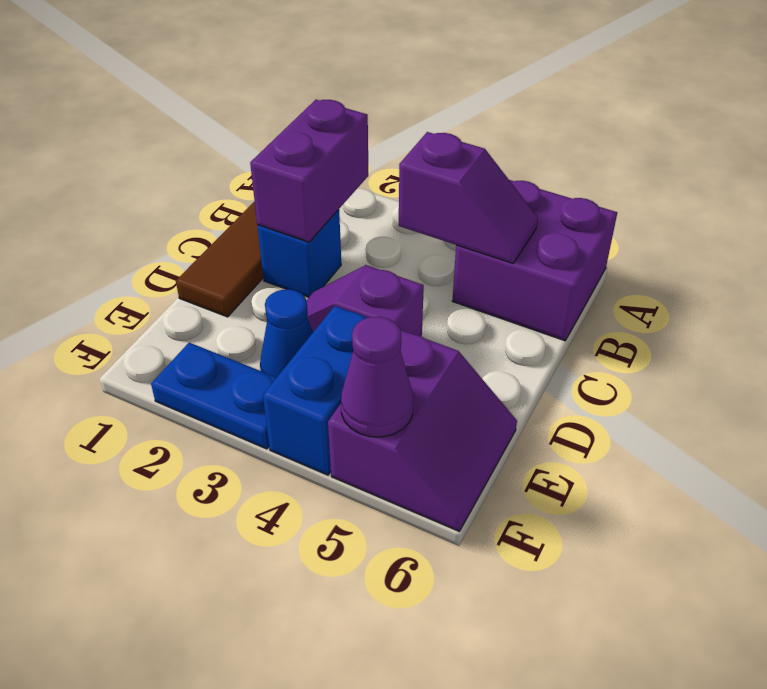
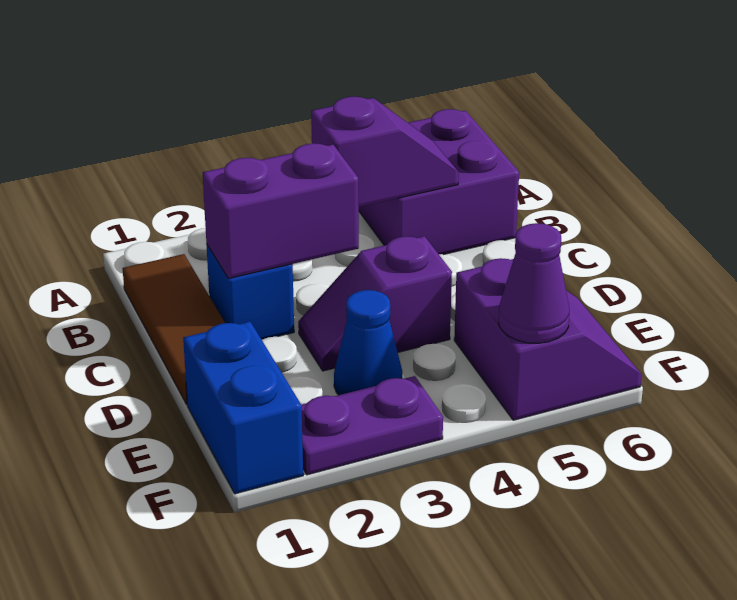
purple 1x2 brick [250,100,368,242] -> purple 1x2 brick turned to [203,143,359,278]
blue 1x2 brick [263,306,367,475] -> blue 1x2 brick moved to [183,322,303,494]
blue 1x2 plate [151,343,277,449] -> purple 1x2 plate [302,376,443,475]

